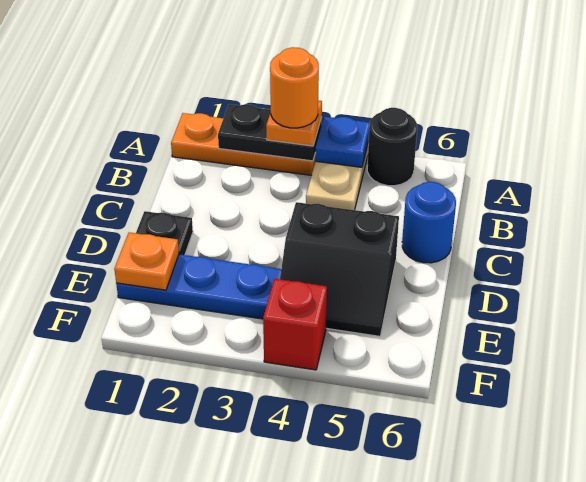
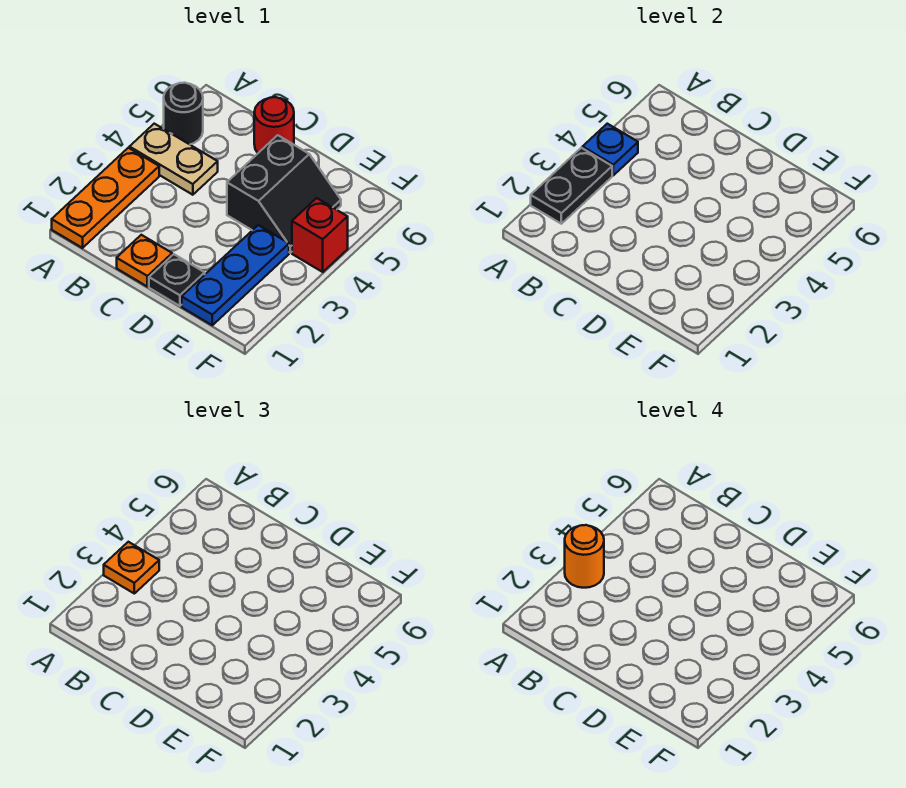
blue 1x1 round brick [402,182,456,263] -> red 1x1 round brick [254,97,294,153]
orange 1x1 plate [114,232,179,290] -> orange 1x1 plate moved to [117,235,172,287]

